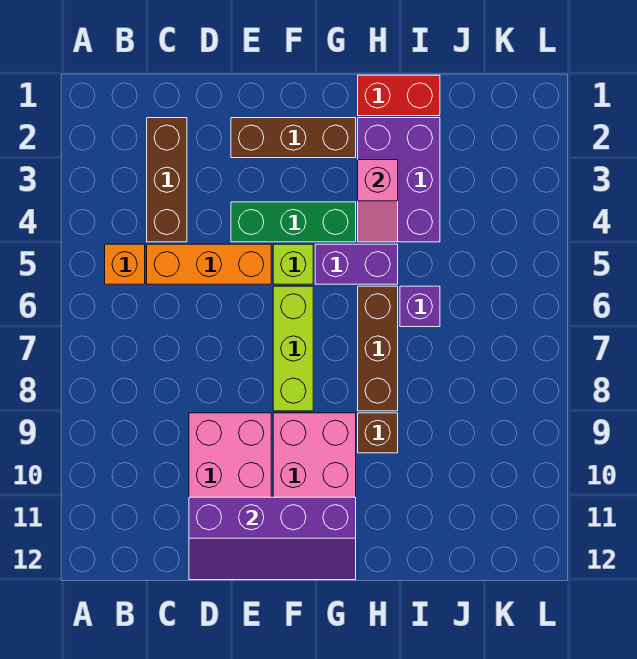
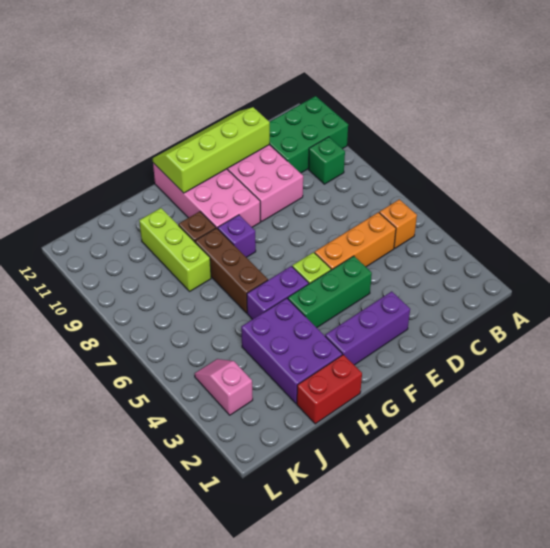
none -> green 2x3 brick [270,96,348,173]
none -> green 1x1 brick [308,137,345,184]
brown 1x3 brick [147,118,187,242] -> none
purple 2x4 slope [189,497,356,580] -> lime 2x4 slope [153,107,270,193]
brown 1x3 brick [231,118,356,158] -> purple 1x3 brick [325,291,410,365]
lime 1x3 brick [273,286,313,411] -> lime 1x3 brick moved to [139,208,211,291]
pink 1x2 slope [358,160,398,242] -> pink 1x2 slope moved to [195,359,253,415]
purple 1x1 brick [400,286,440,327] -> purple 1x1 brick moved to [218,215,256,257]

